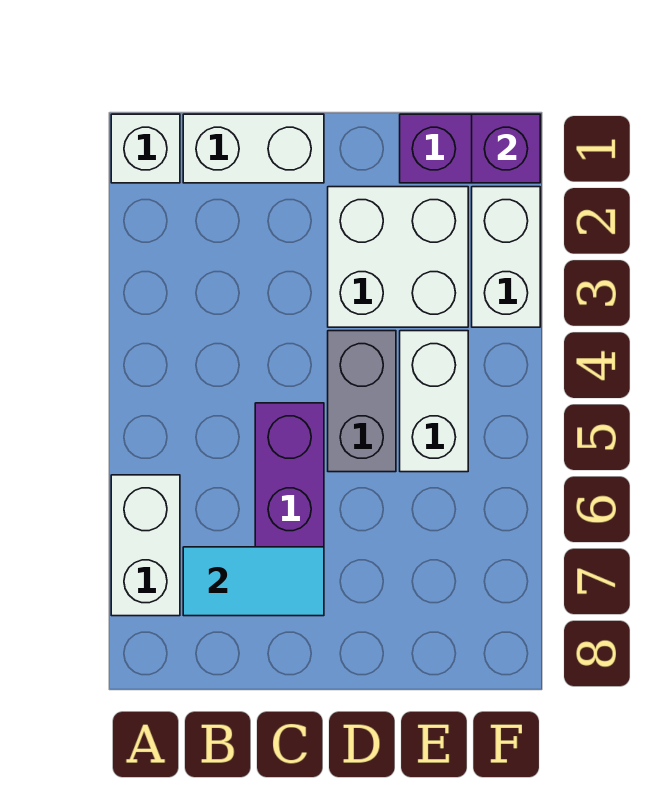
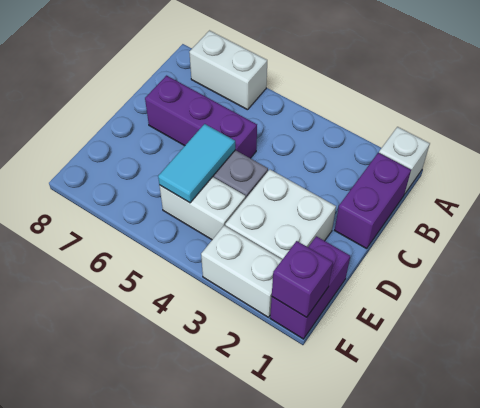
white 1x2 brick [183,114,324,183] -> purple 1x2 brick [335,153,411,249]
cyan 1x2 tile [183,547,324,616] -> cyan 1x2 tile moved to [158,124,235,203]

